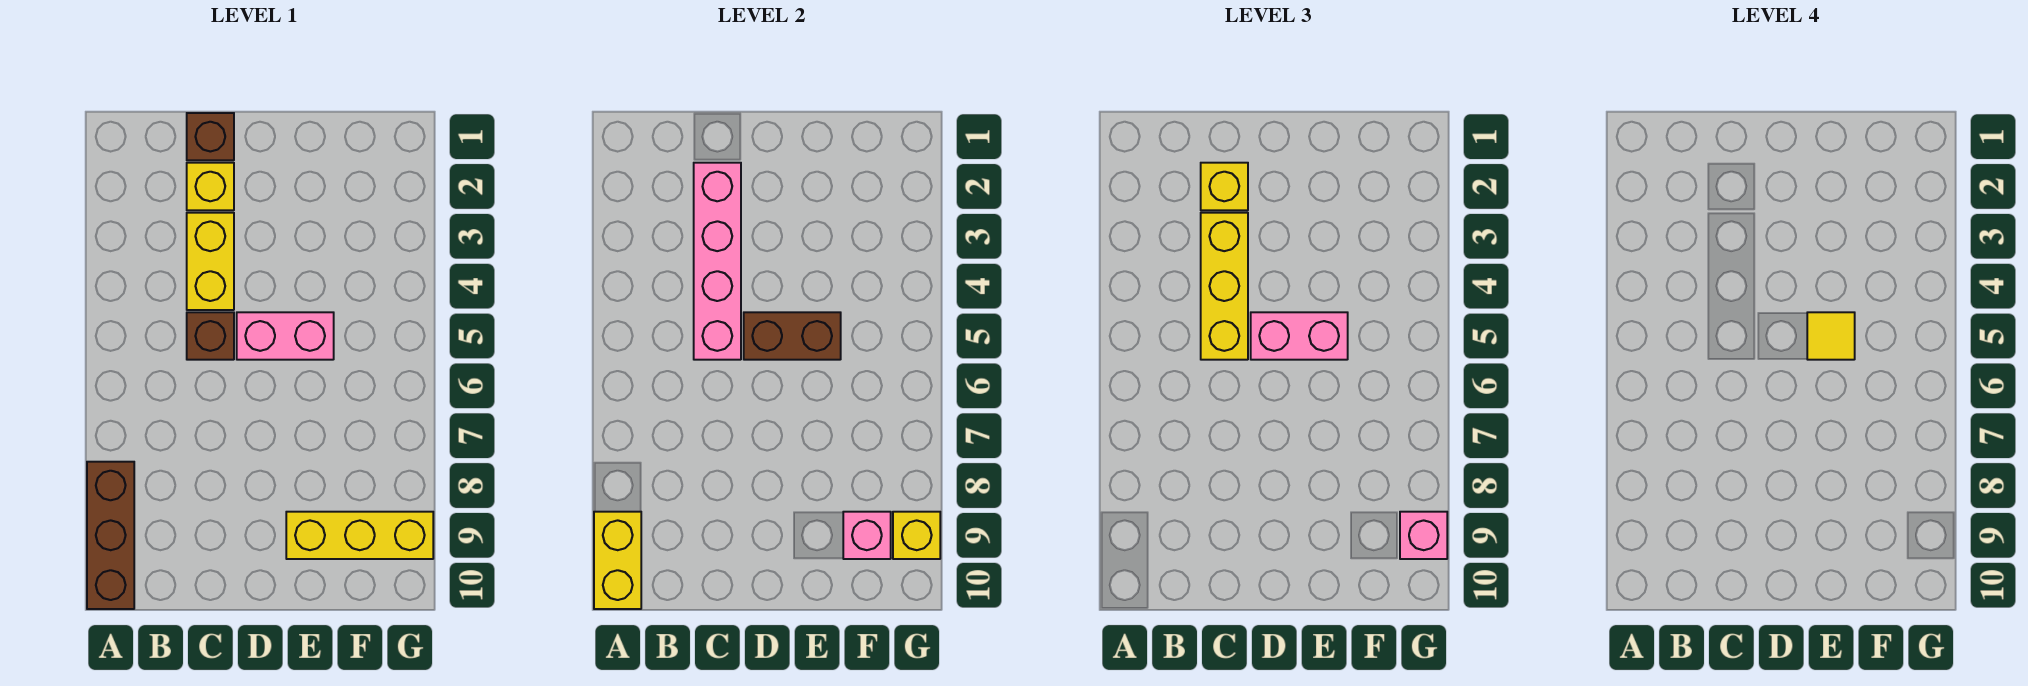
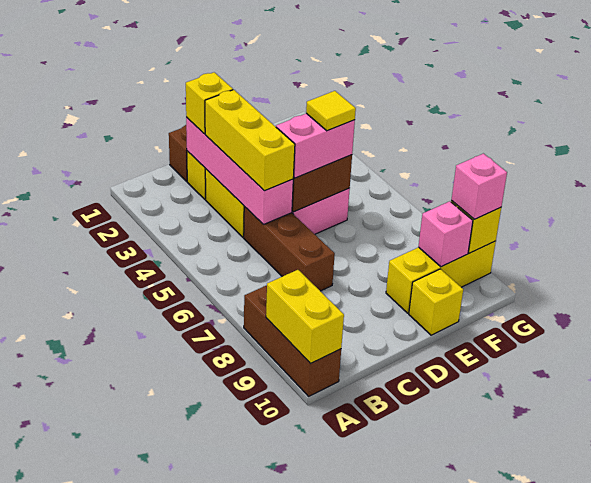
brown 1x1 brick [187,312,234,360] -> brown 1x3 brick [244,207,335,291]
none -> yellow 1x1 brick [409,269,463,335]

